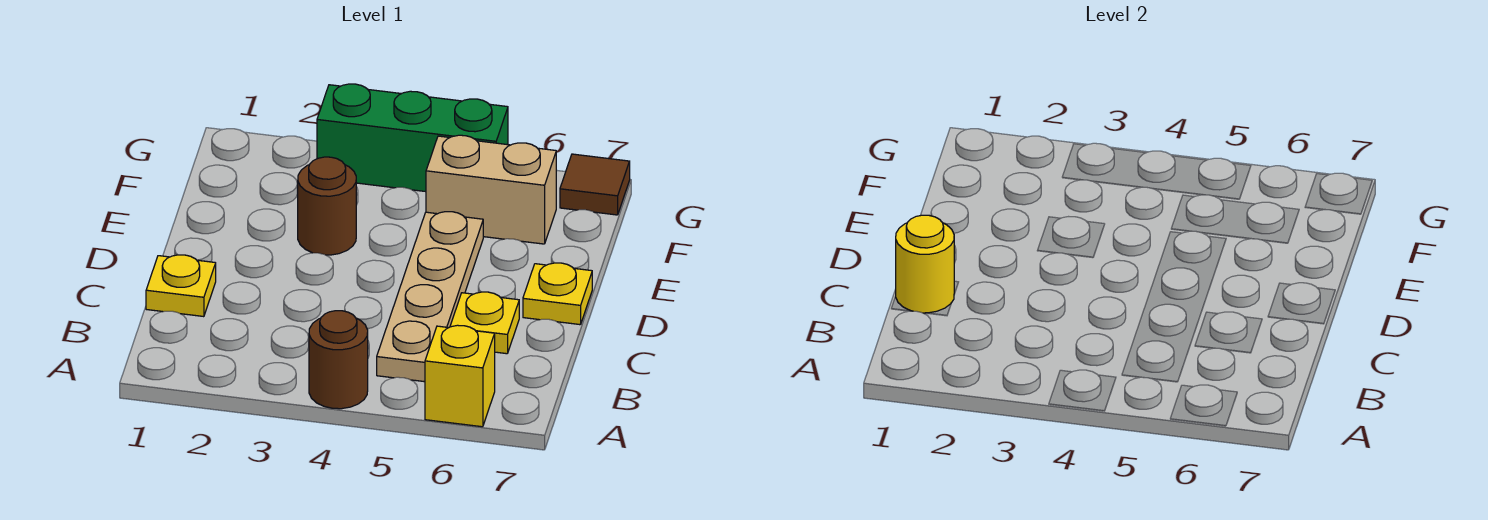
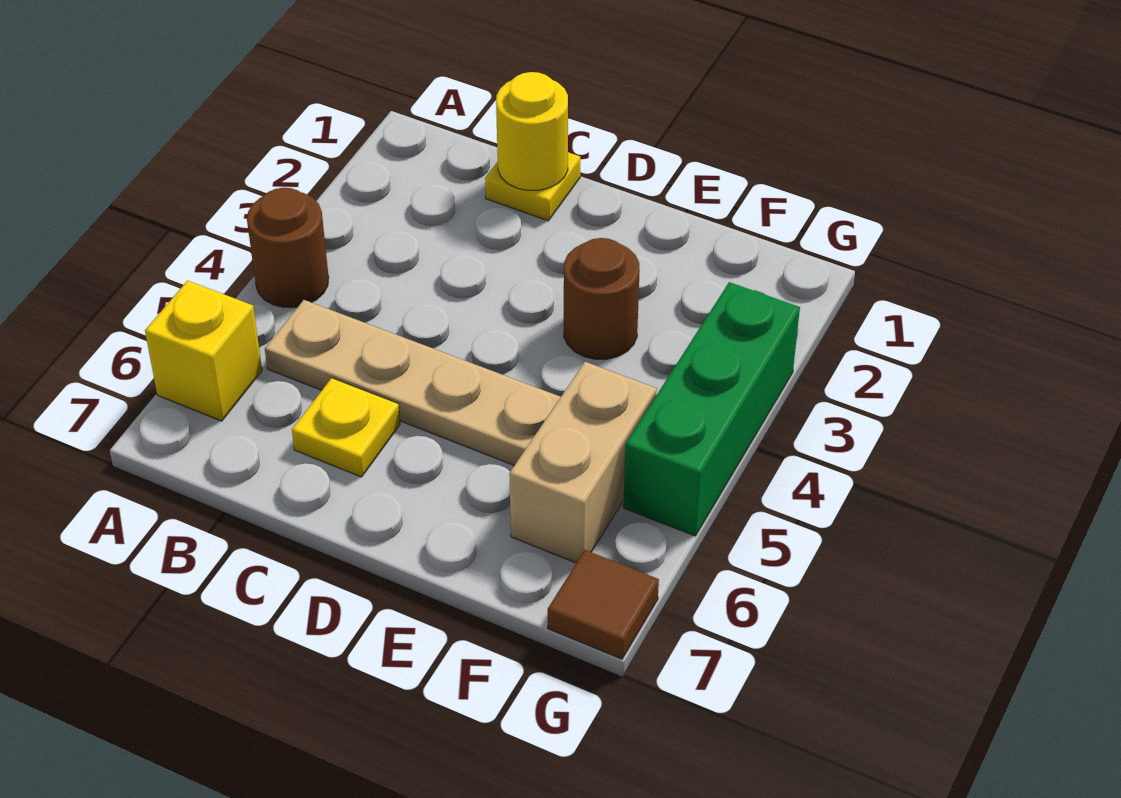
yellow 1x1 plate [523,263,592,325] -> none

